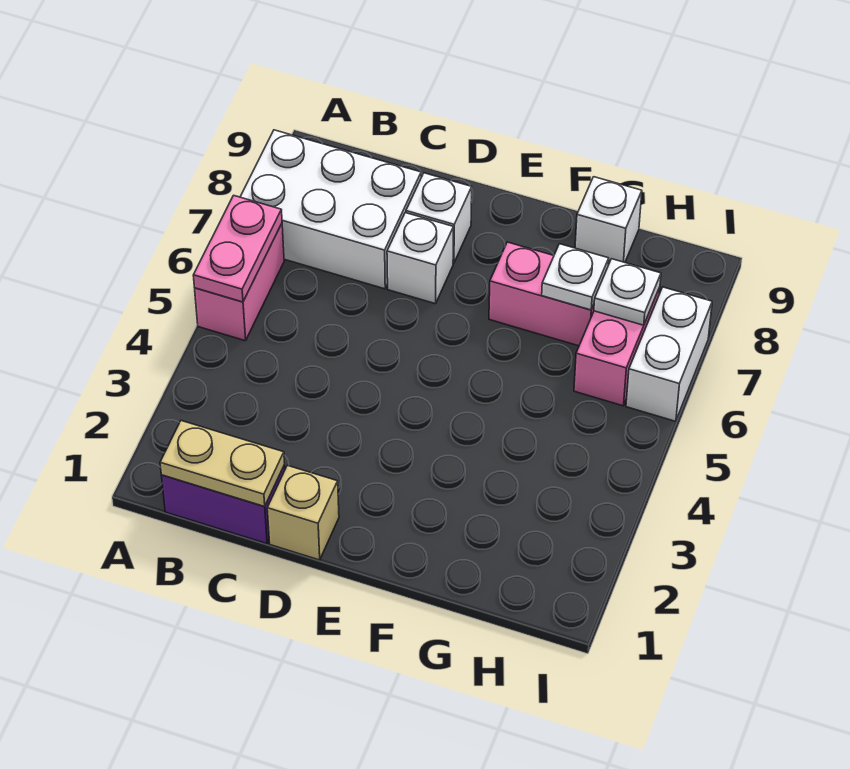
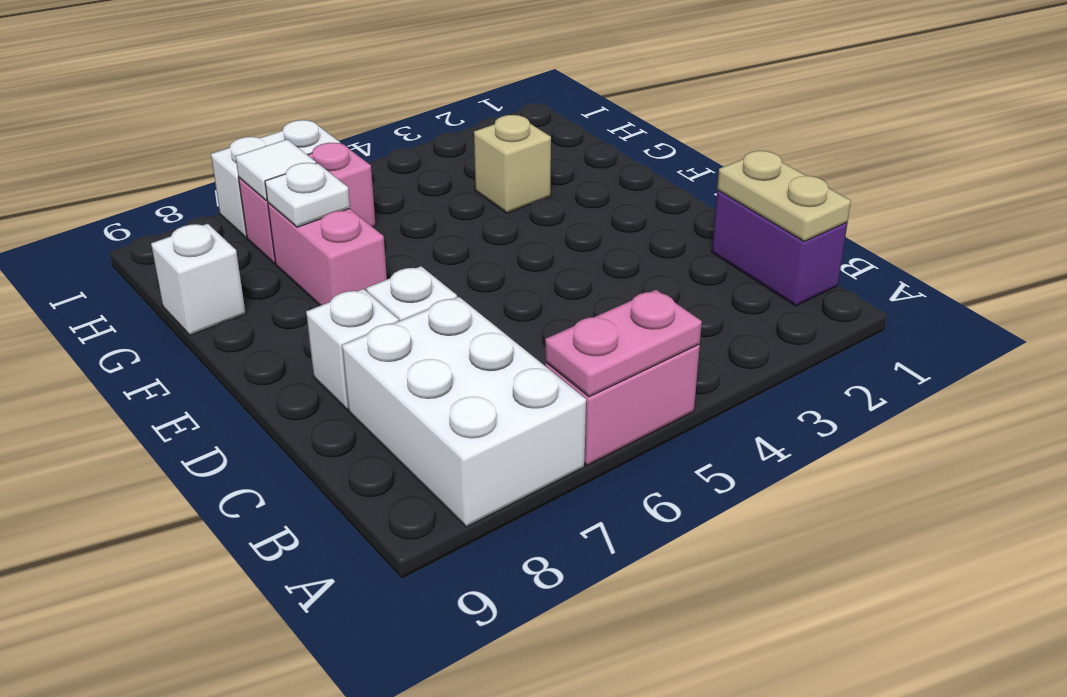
tan 1x1 brick [267,465,339,560] -> tan 1x1 brick moved to [474,115,551,213]
white 1x1 plate [594,259,661,325] -> white 1x1 tile [235,139,316,201]

